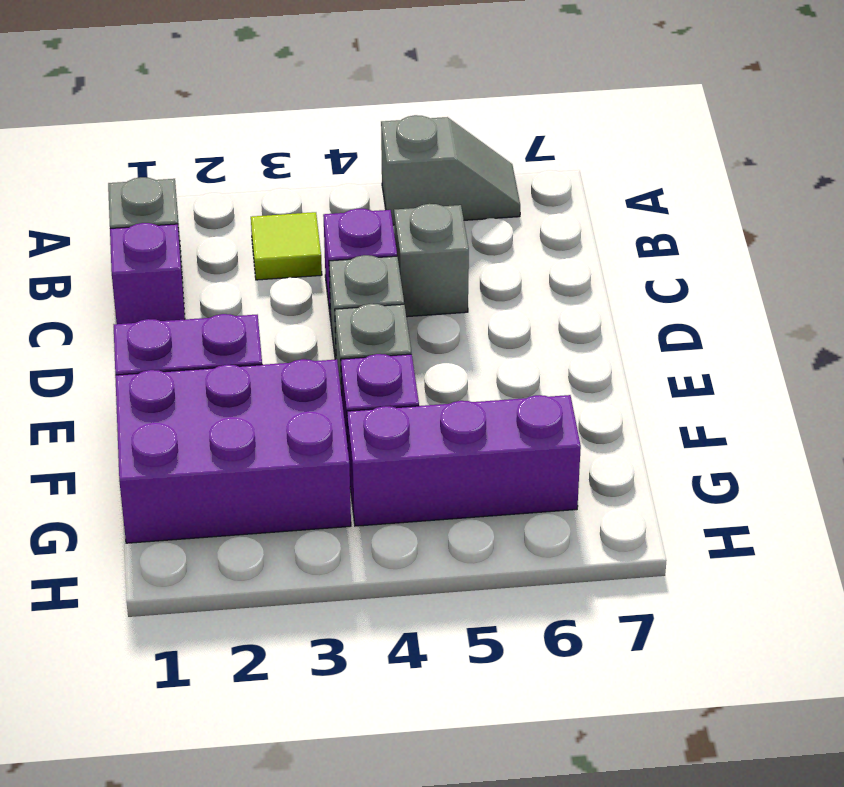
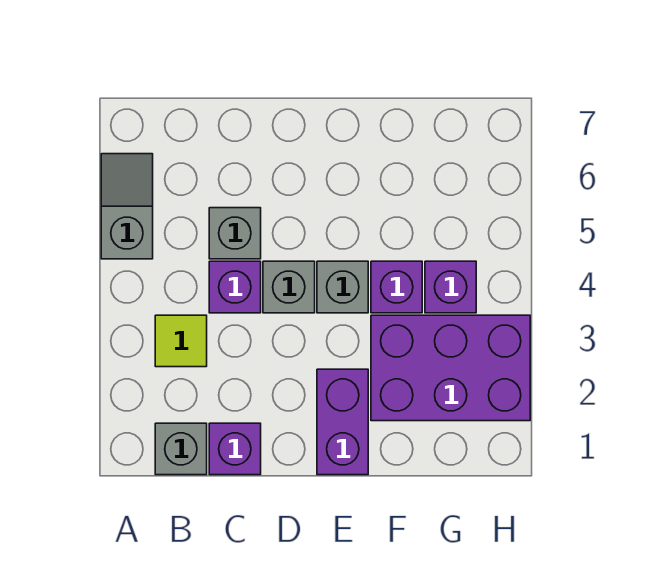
purple 2x3 brick [115,359,351,543] -> purple 2x3 brick turned to [371,315,530,421]
purple 1x3 brick [347,395,581,526] -> purple 1x1 brick [425,261,476,313]

